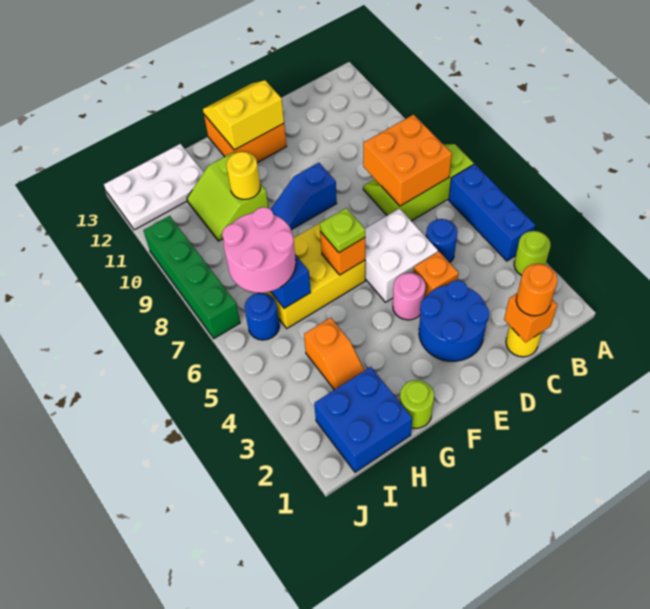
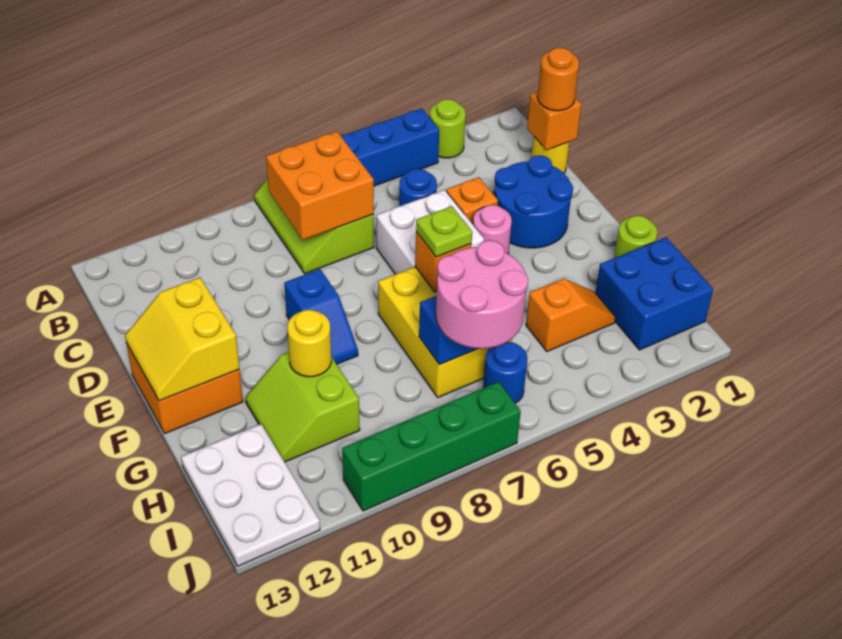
lime 2x2 slope [187,152,269,241] -> lime 2x2 slope turned to [245,352,360,462]

